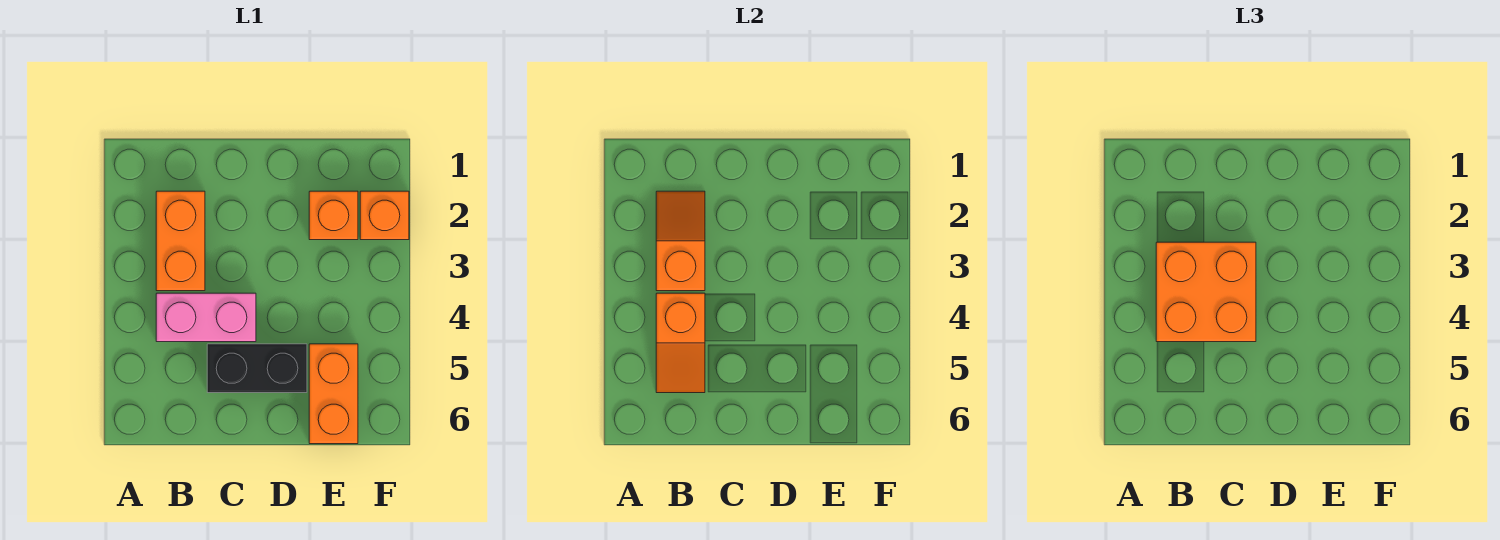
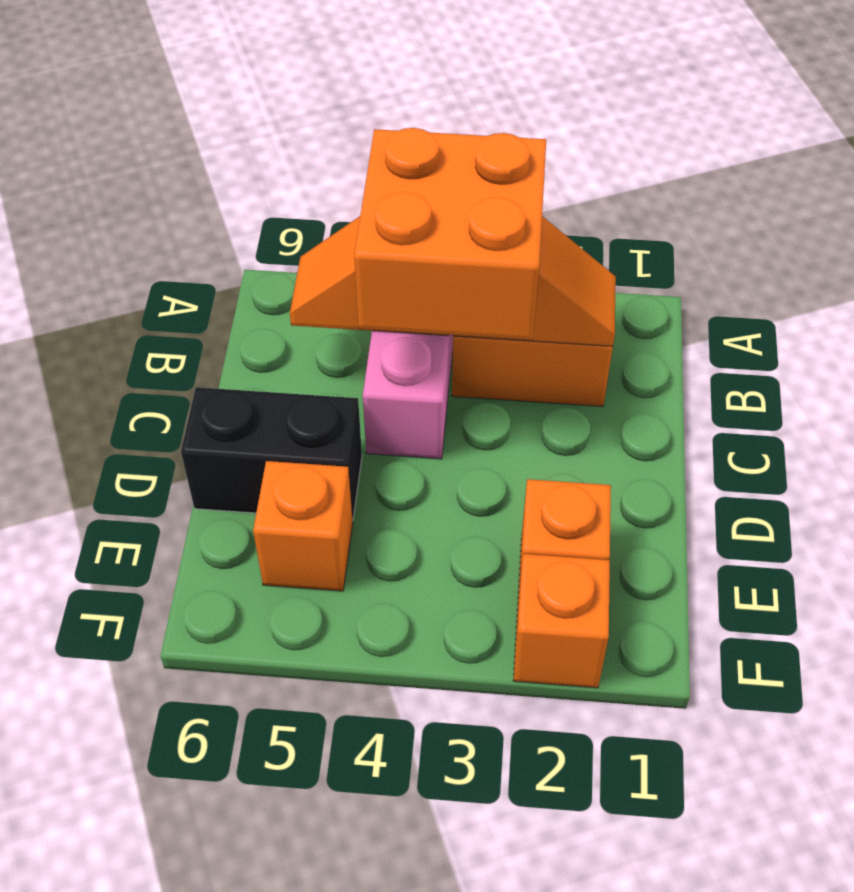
black 1x2 brick [207,344,307,393] -> black 1x2 brick turned to [181,387,362,520]
orange 1x2 brick [309,344,358,444] -> orange 1x1 brick [253,461,353,591]

